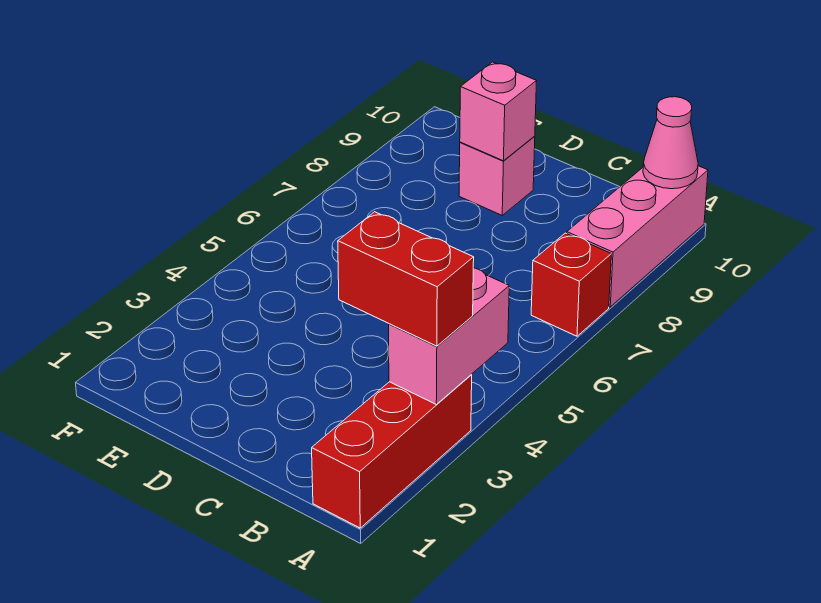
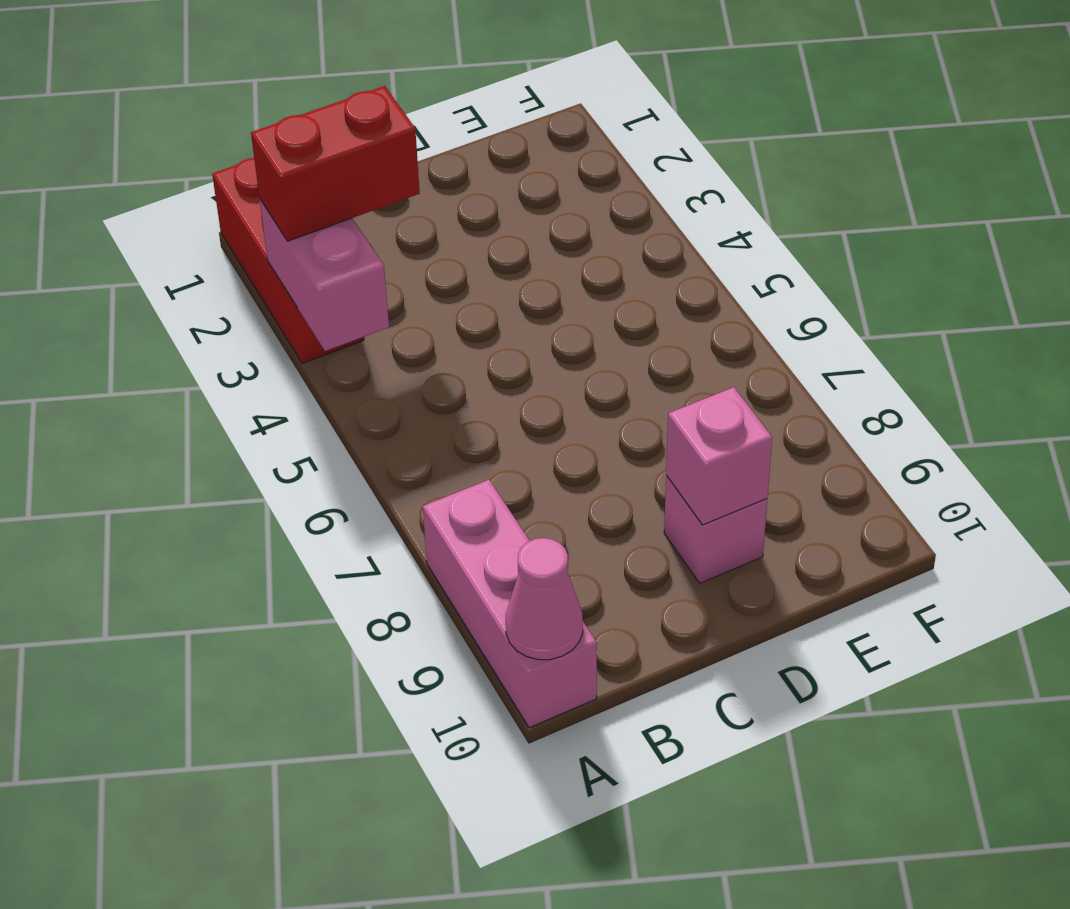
red 1x1 brick [531,233,611,336] -> none

